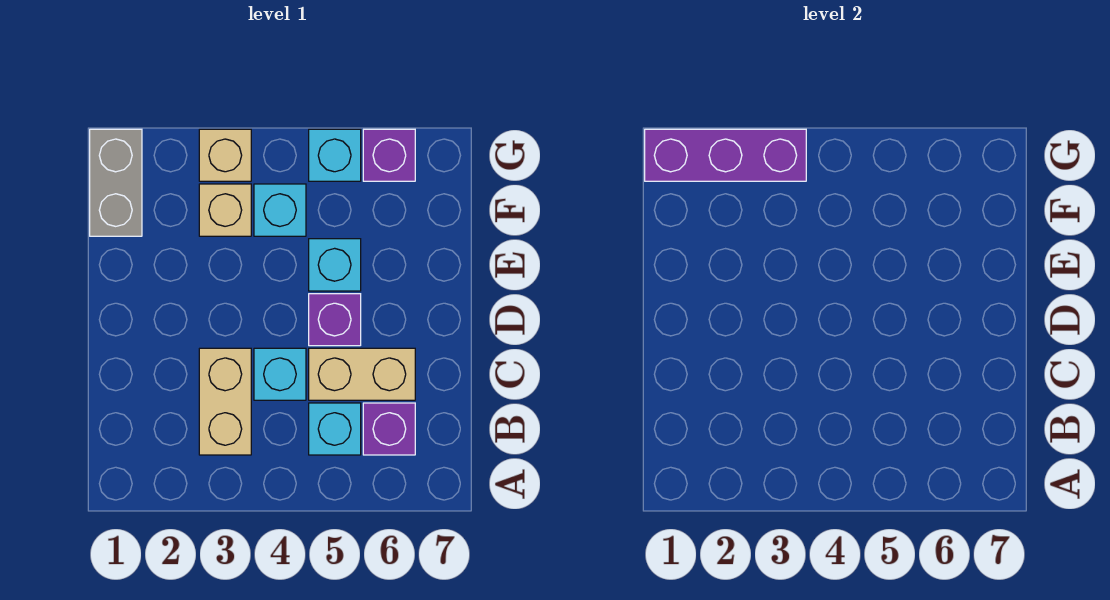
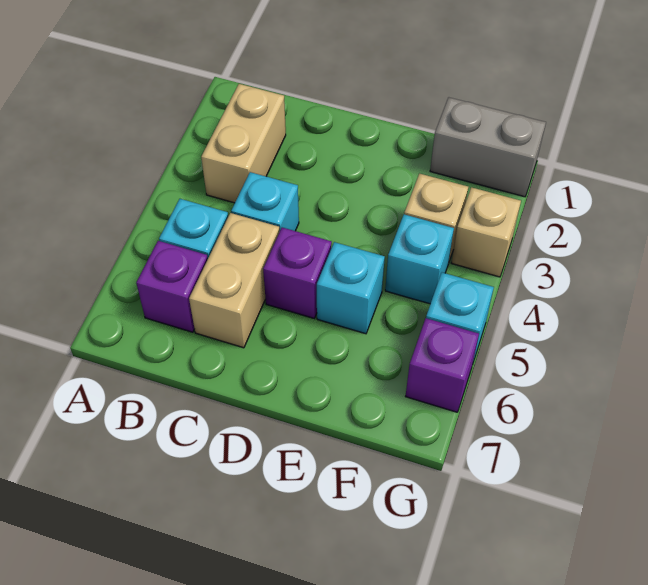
tan 1x2 brick [199,348,251,455] -> tan 1x2 brick turned to [201,84,286,203]
purple 1x3 brick [645,129,806,181] -> none

